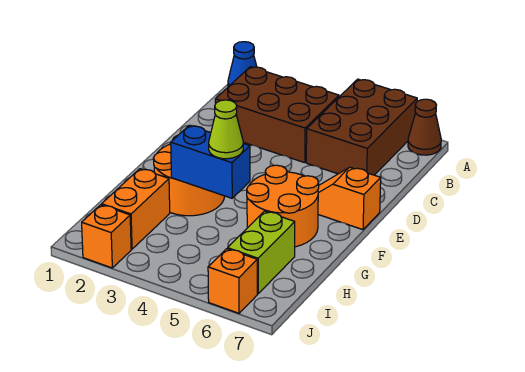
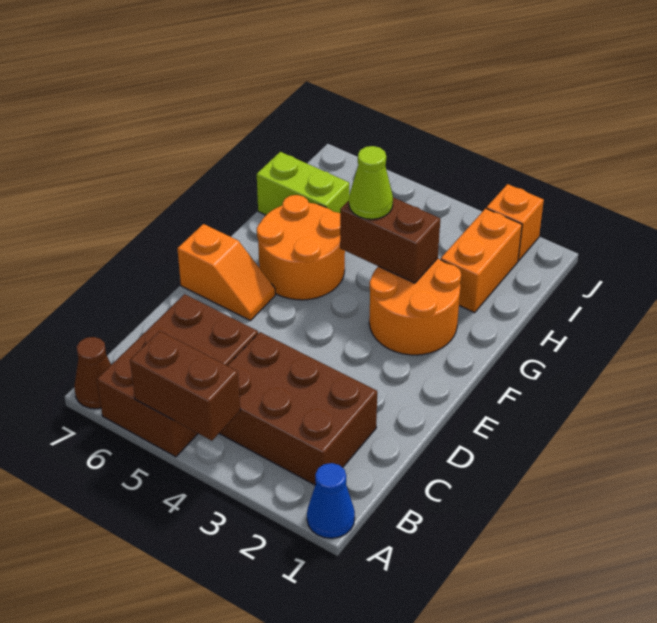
none -> brown 1x2 brick [130,331,240,441]
blue 1x2 brick [171,125,250,198] -> brown 1x2 brick [340,197,440,283]
lime 1x2 brick [228,211,295,294] -> lime 1x2 brick turned to [257,152,349,215]
orange 1x1 brick [208,249,257,313] -> none

